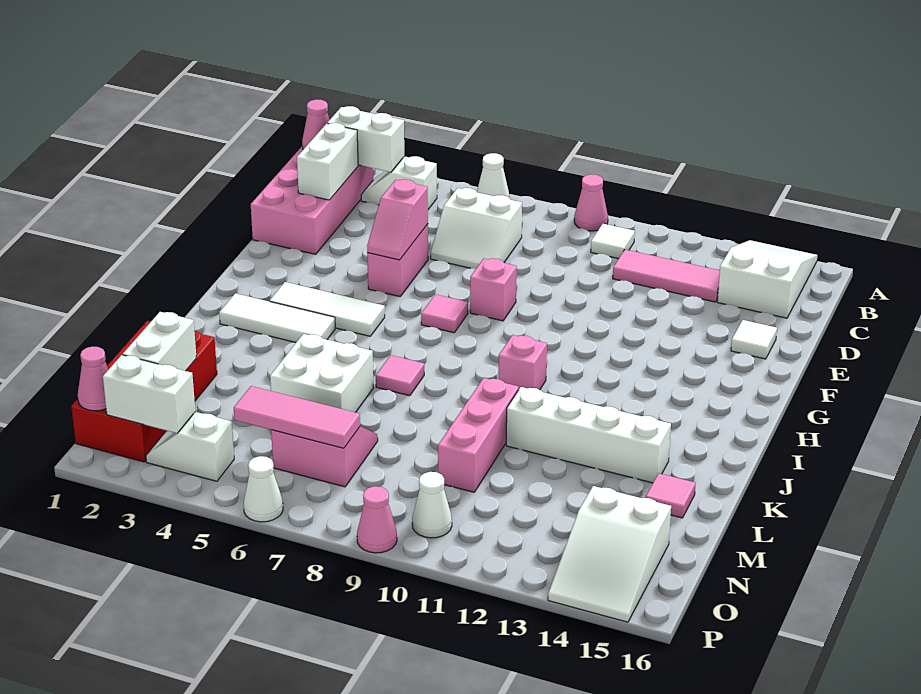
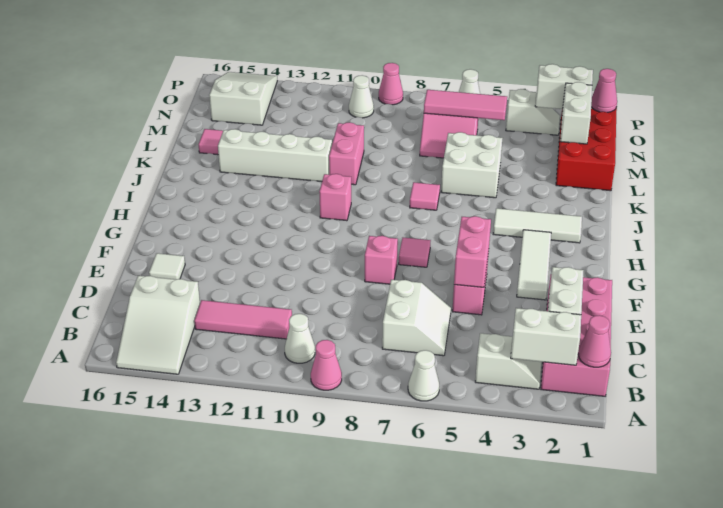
white 1x1 tile [591,224,635,259] -> white 1x1 cone [285,314,315,363]
white 2x2 slope [431,188,522,269] -> white 2x2 slope turned to [382,280,451,356]
pink 1x2 slope [367,179,428,260] -> pink 1x2 brick [454,216,491,287]
white 1x3 tile [269,282,385,336] -> white 1x3 tile turned to [517,230,551,300]
pink 1x3 brick [438,378,519,492] -> pink 1x2 brick [329,122,364,185]

